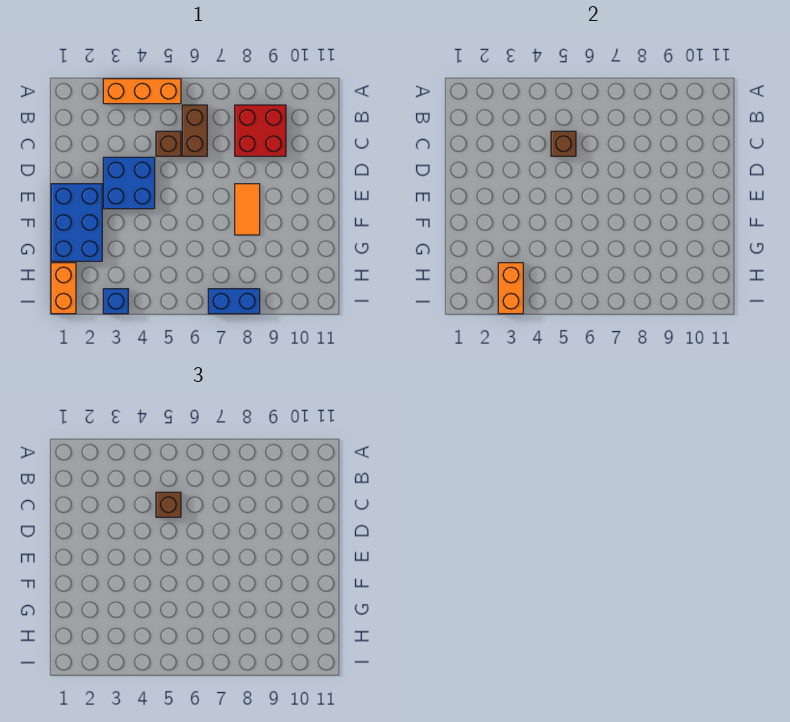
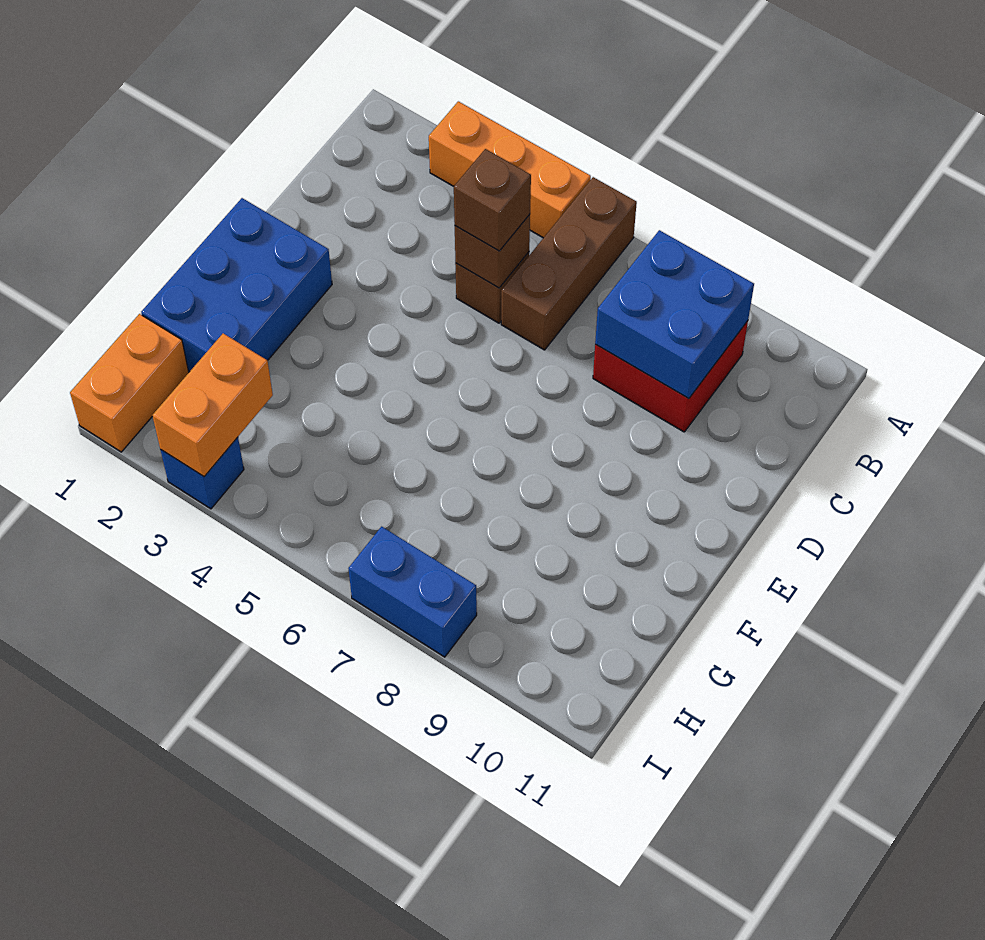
brown 1x2 brick [182,105,207,156] -> brown 1x3 brick [501,177,637,350]
blue 2x2 brick [103,157,155,209] -> blue 2x2 brick moved to [595,230,754,399]
orange 1x2 tile [235,184,260,235] -> none

